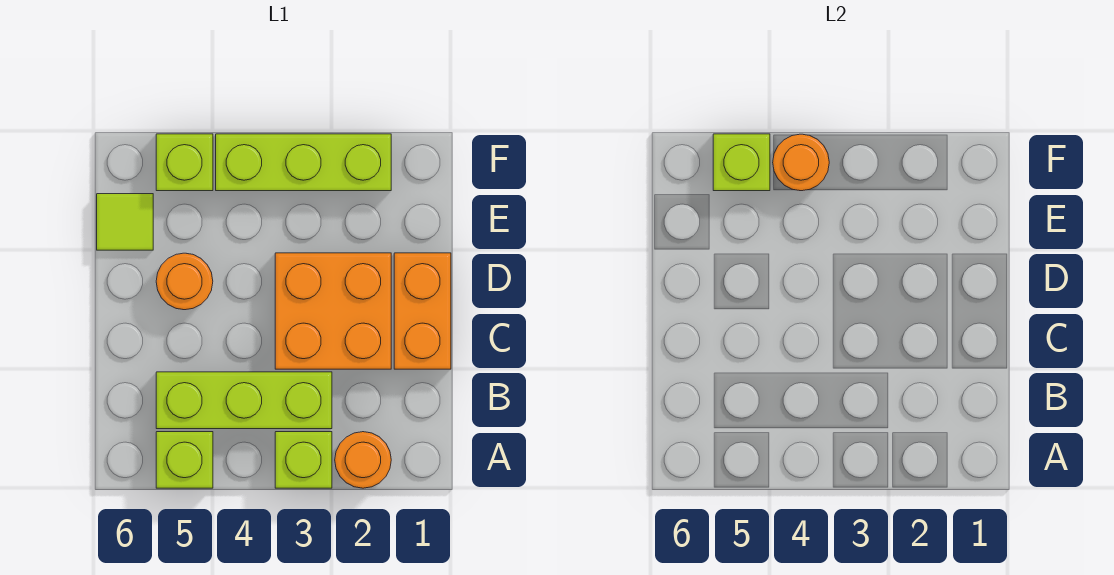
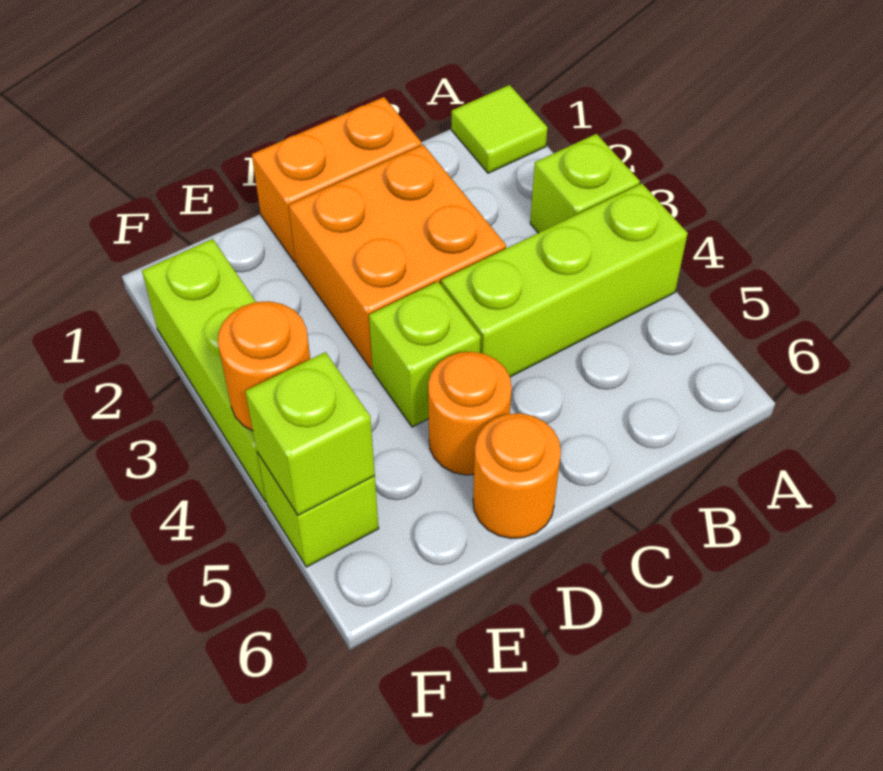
orange 1x1 round brick [335,432,391,488] -> orange 1x1 round brick moved to [473,413,561,539]
lime 1x1 brick [156,432,213,488] -> lime 1x1 brick moved to [369,282,481,427]
lime 1x3 brick [156,372,332,429] -> lime 1x3 brick turned to [441,184,688,377]
lime 1x1 tile [97,194,153,250] -> lime 1x1 tile moved to [451,85,547,173]

